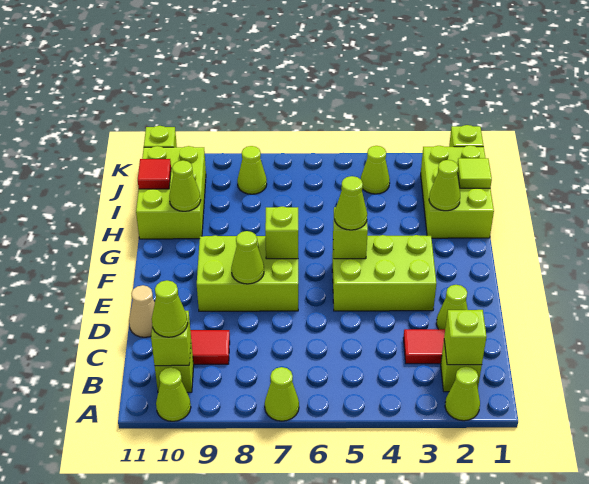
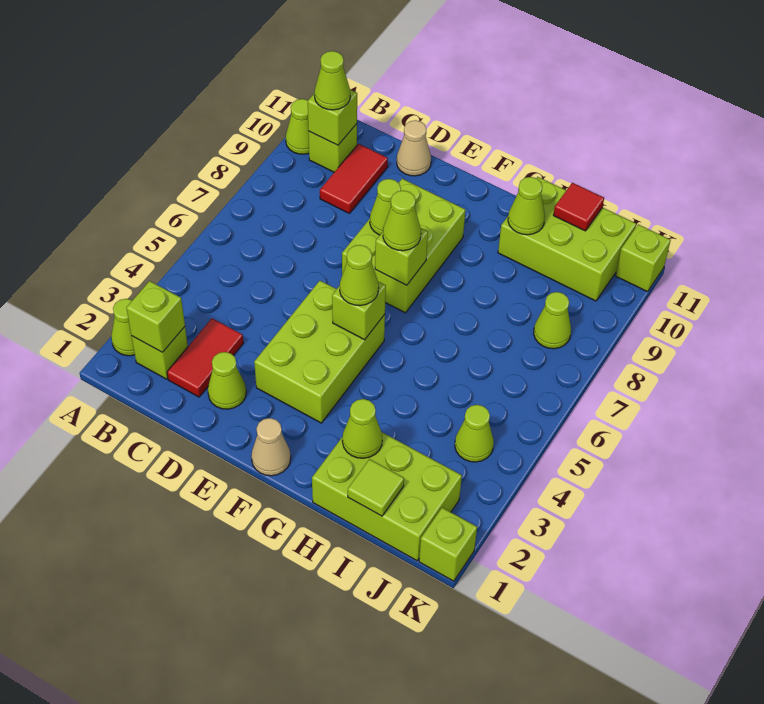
lime 1x1 cone [265,367,299,421] -> lime 1x1 cone moved to [383,191,421,251]
none -> tan 1x1 cone [251,418,291,476]

